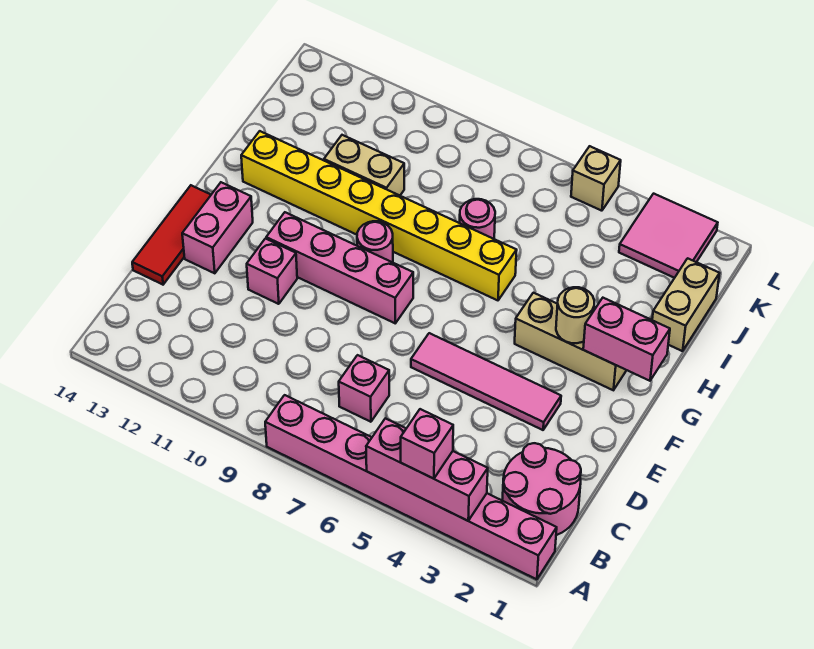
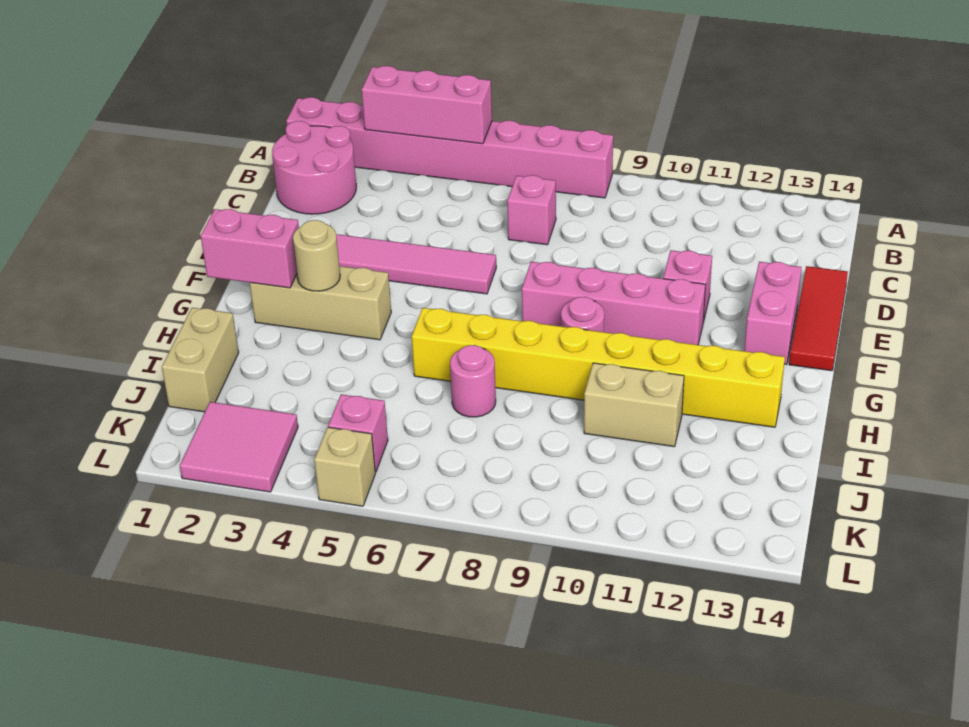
pink 1x1 brick [401,409,453,479] -> pink 1x1 brick moved to [328,394,388,472]

